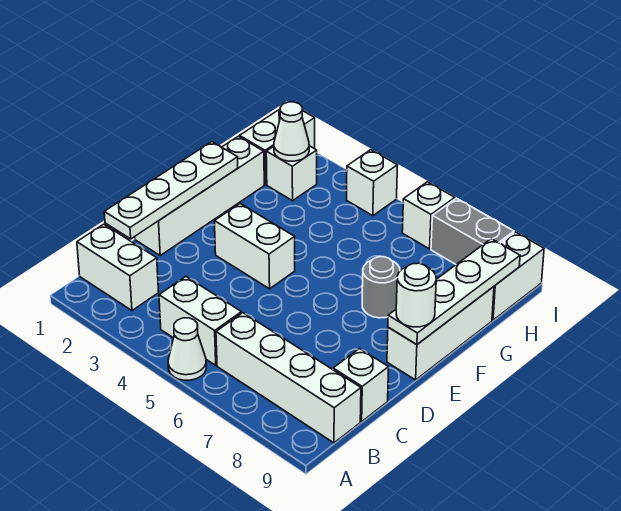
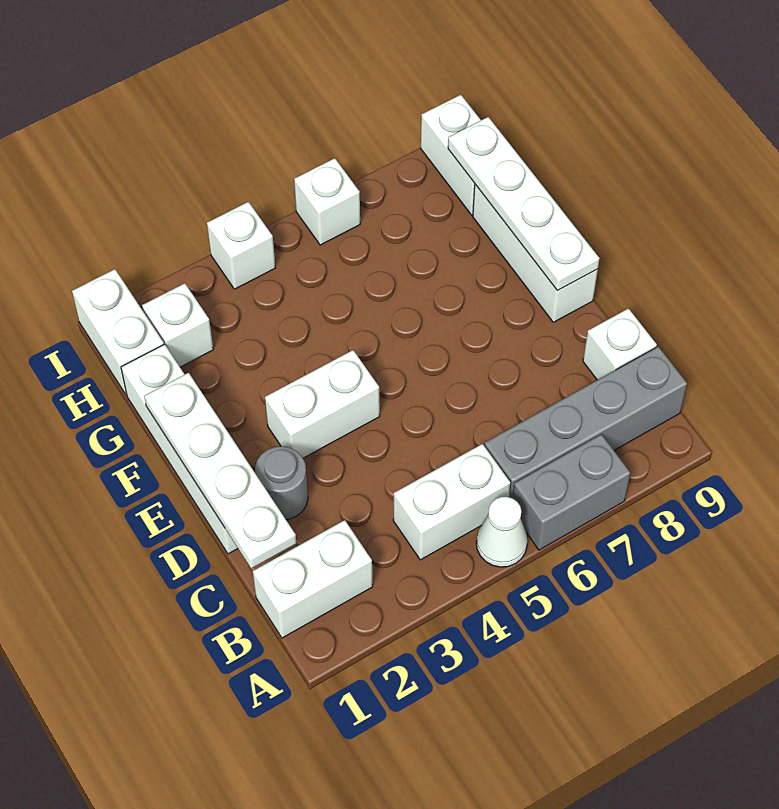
white 1x4 brick [216,313,361,443] -> grey 1x4 brick [485,346,687,498]
white 1x1 round brick [396,263,436,327] -> none
grey 1x1 round brick [362,257,400,318] -> grey 1x1 round brick moved to [255,446,308,520]
white 1x1 cone [274,102,309,161] -> none
grey 1x2 brick [431,198,514,264] -> grey 1x2 brick moved to [513,434,630,550]

